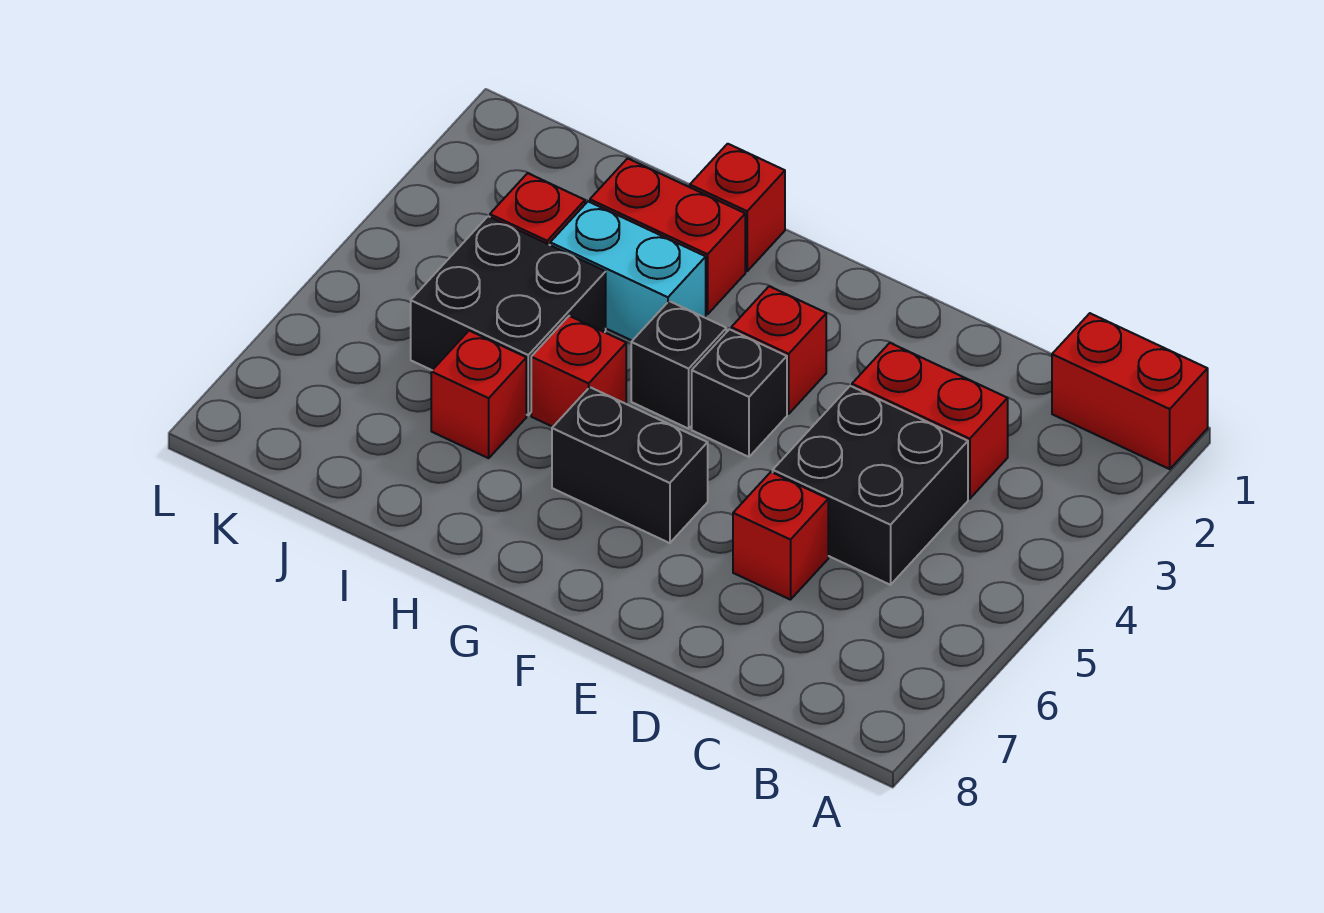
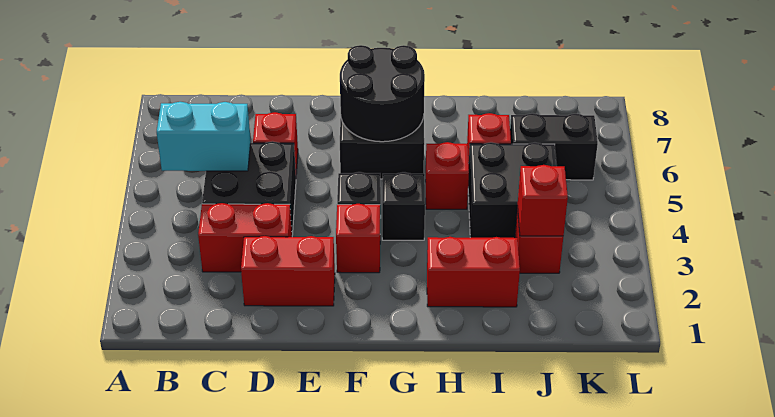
red 1x2 brick [1052,313,1208,469] -> red 1x2 brick moved to [241,236,335,306]
none -> black 2x2 round brick [340,45,425,142]
red 1x1 brick [690,144,785,271] -> red 1x1 brick moved to [518,165,568,236]
cyan 1x2 brick [550,202,706,341] -> cyan 1x2 brick moved to [157,102,251,171]
none -> black 1x2 brick [510,113,598,180]

